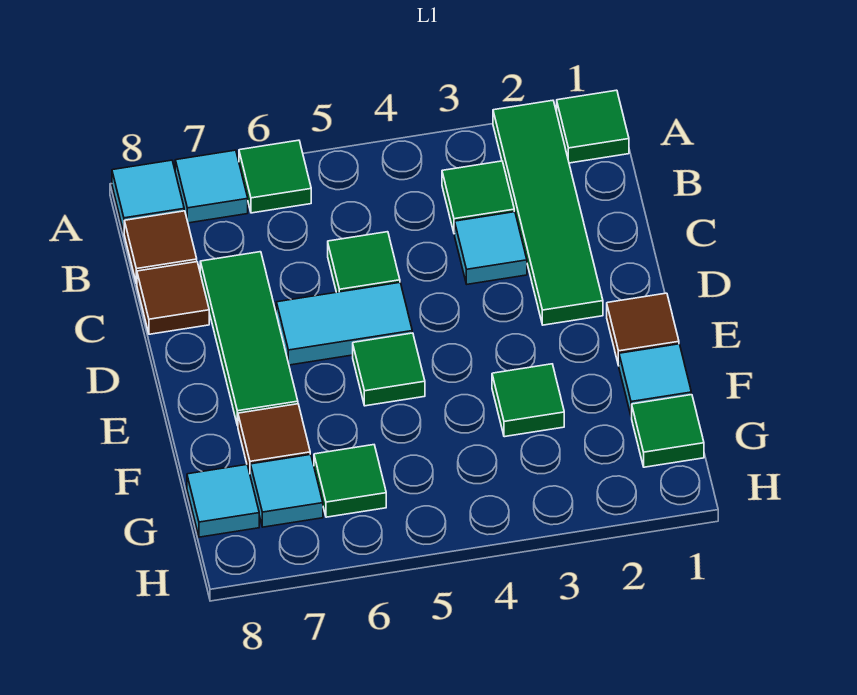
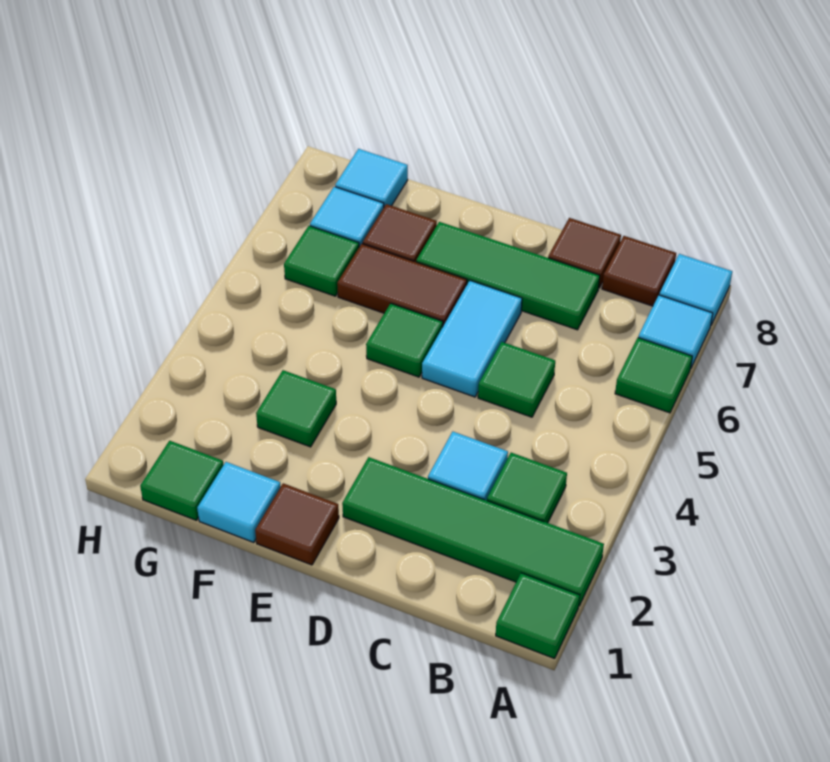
none -> brown 1x2 tile [337,244,467,326]

